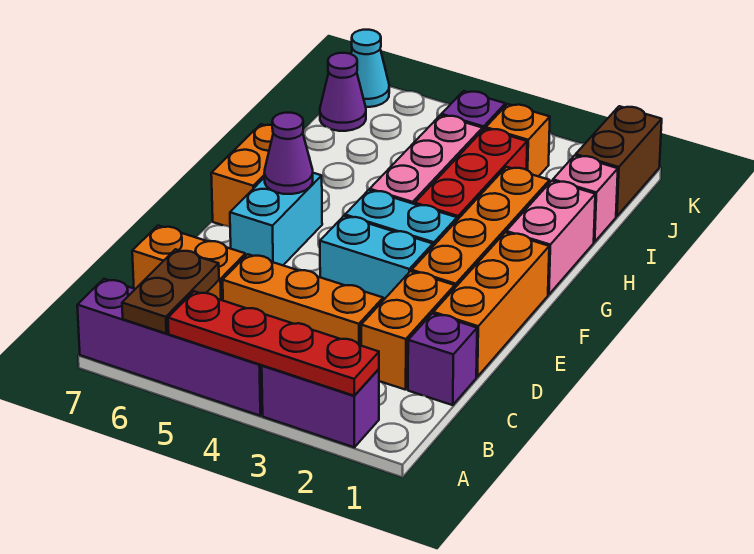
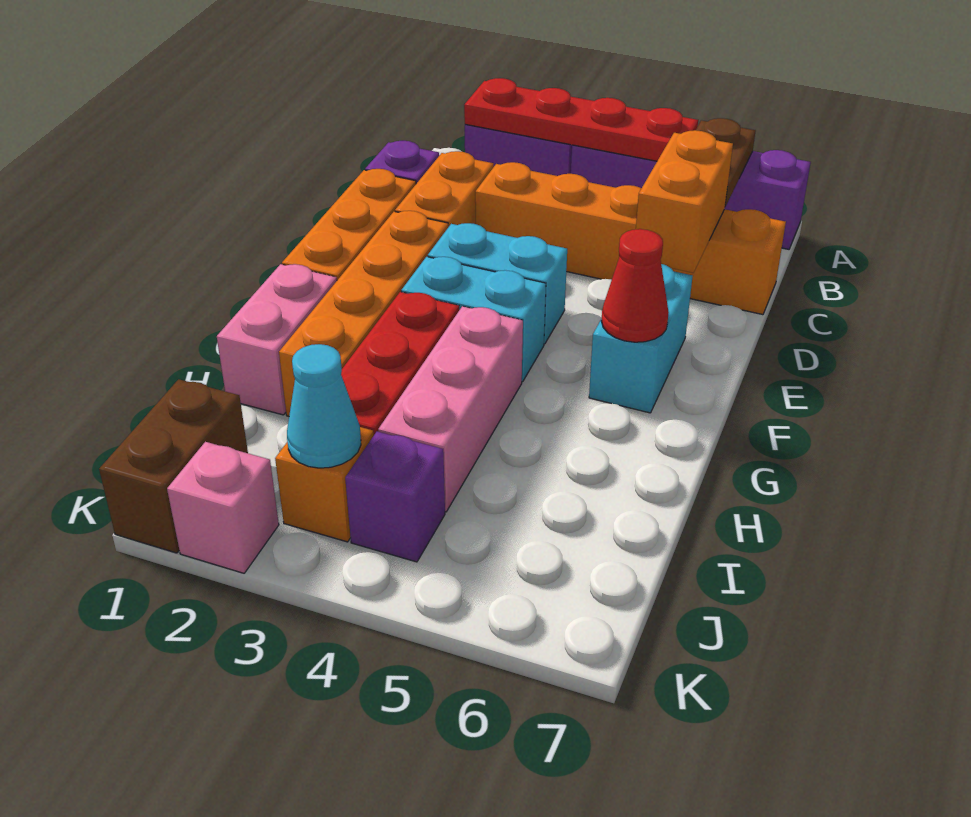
purple 1x1 cone [264,113,313,194] -> red 1x1 cone [601,229,669,342]
orange 1x2 brick [211,124,273,227] -> orange 1x2 brick moved to [636,130,733,273]
pink 1x1 brick [553,155,618,242] -> pink 1x1 brick moved to [167,442,279,573]
purple 1x1 cone [320,53,366,131] -> none
cyan 1x1 cone [351,30,389,107] -> cyan 1x1 cone moved to [287,344,361,468]

